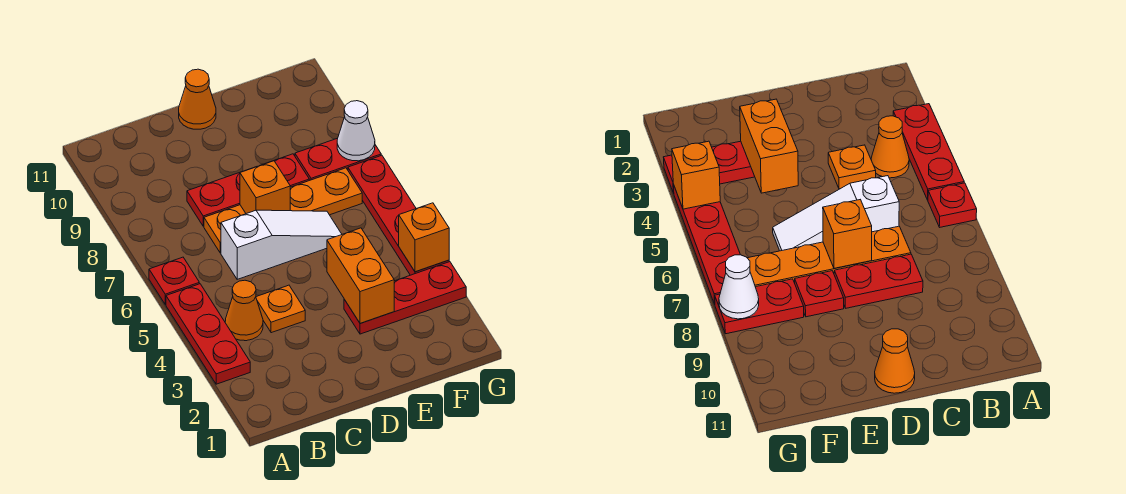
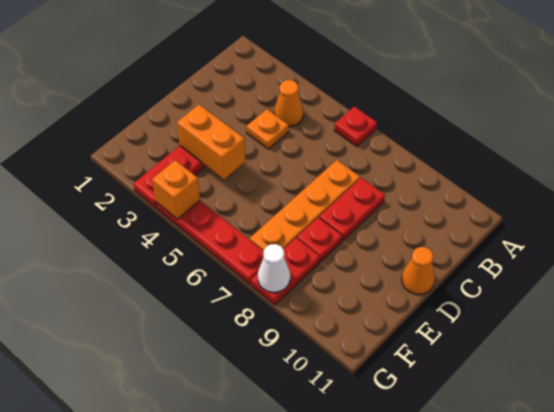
red 1x3 plate [166,284,250,384] -> none
white 1x3 slope [221,210,342,279] -> none
orange 1x1 brick [240,161,290,214] -> none

